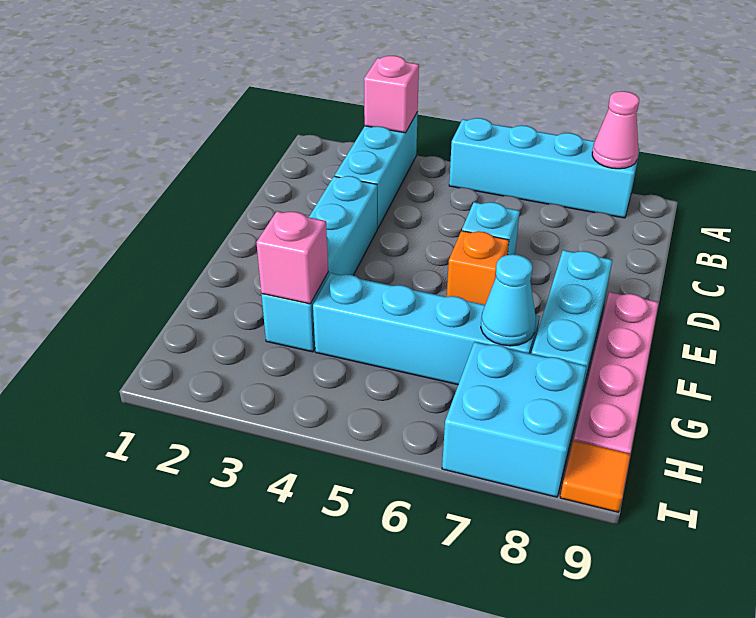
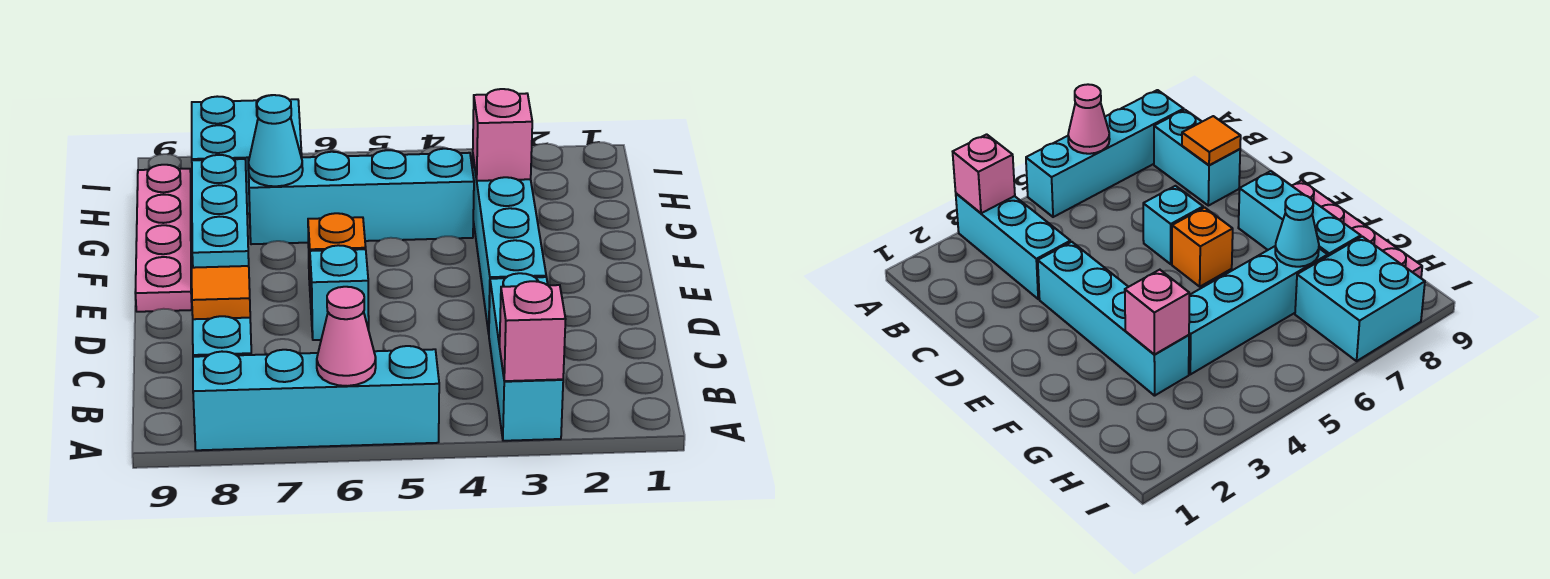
pink 1x1 cone [592,91,639,169] -> pink 1x1 cone moved to [317,287,376,386]
none -> cyan 1x2 brick [193,316,251,357]
orange 1x1 tile [560,440,630,512] -> orange 1x1 tile moved to [192,266,250,319]

